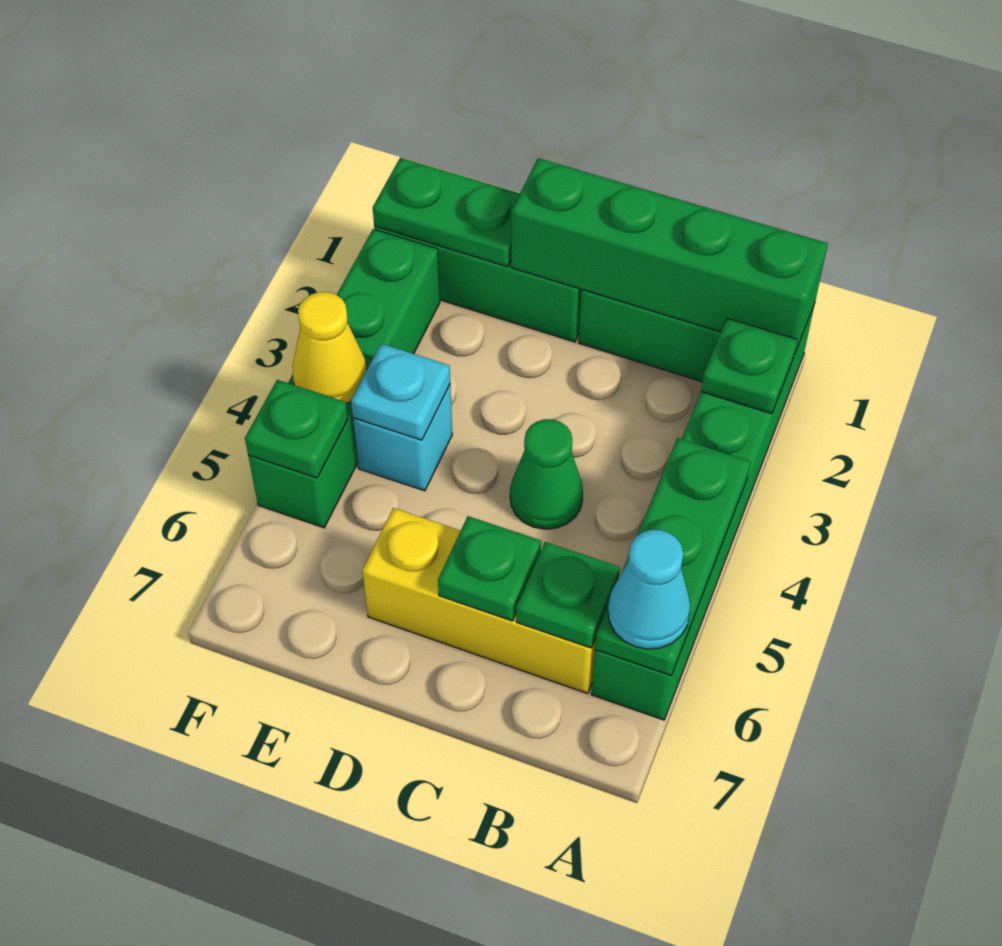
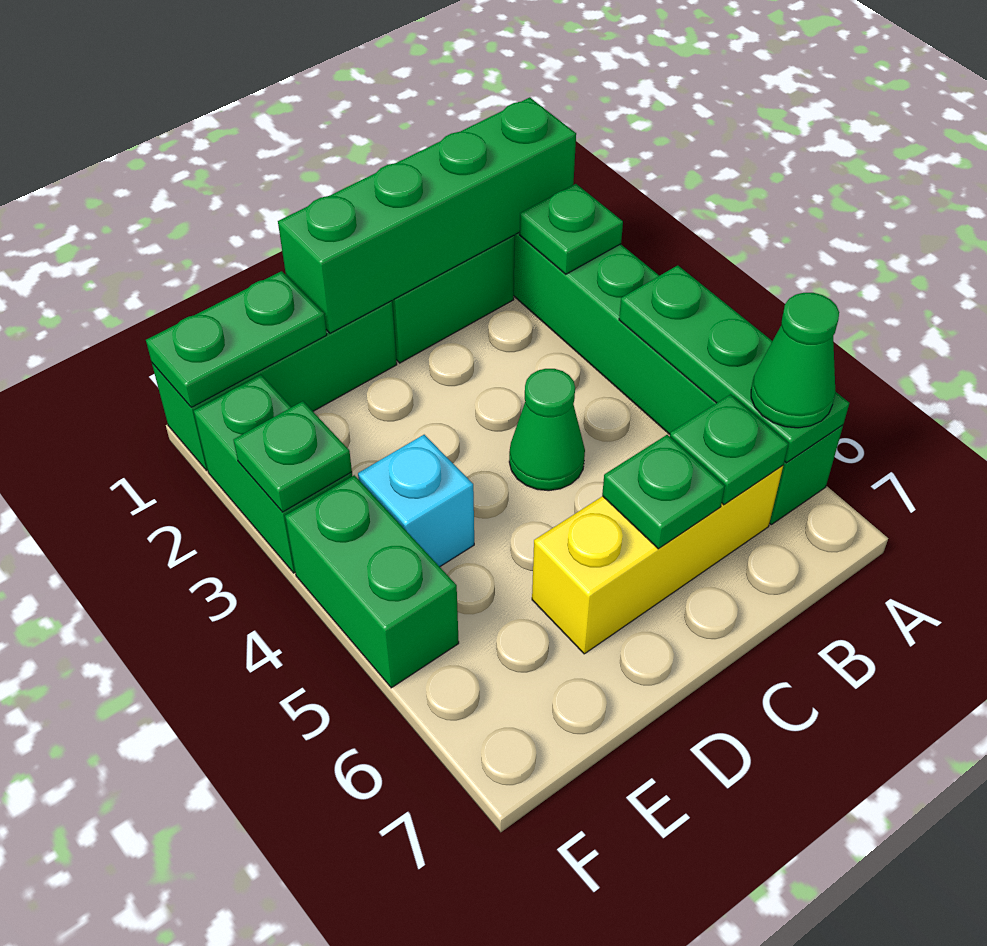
cyan 1x1 cone [608,530,690,649] -> green 1x1 cone [751,293,839,428]
cyan 1x1 plate [351,344,450,440] -> none
yellow 1x1 cone [292,292,367,404] -> none
green 1x1 plate [245,380,348,478] -> green 1x1 plate moved to [233,401,352,512]

